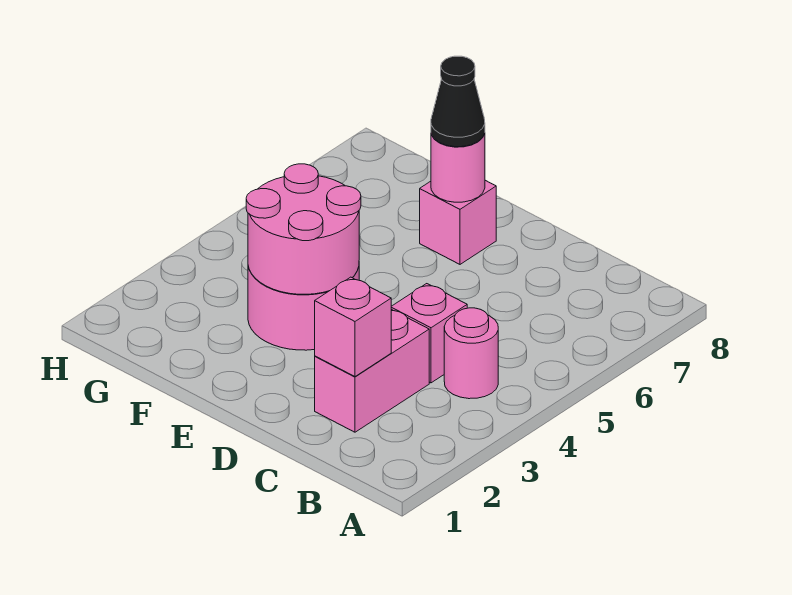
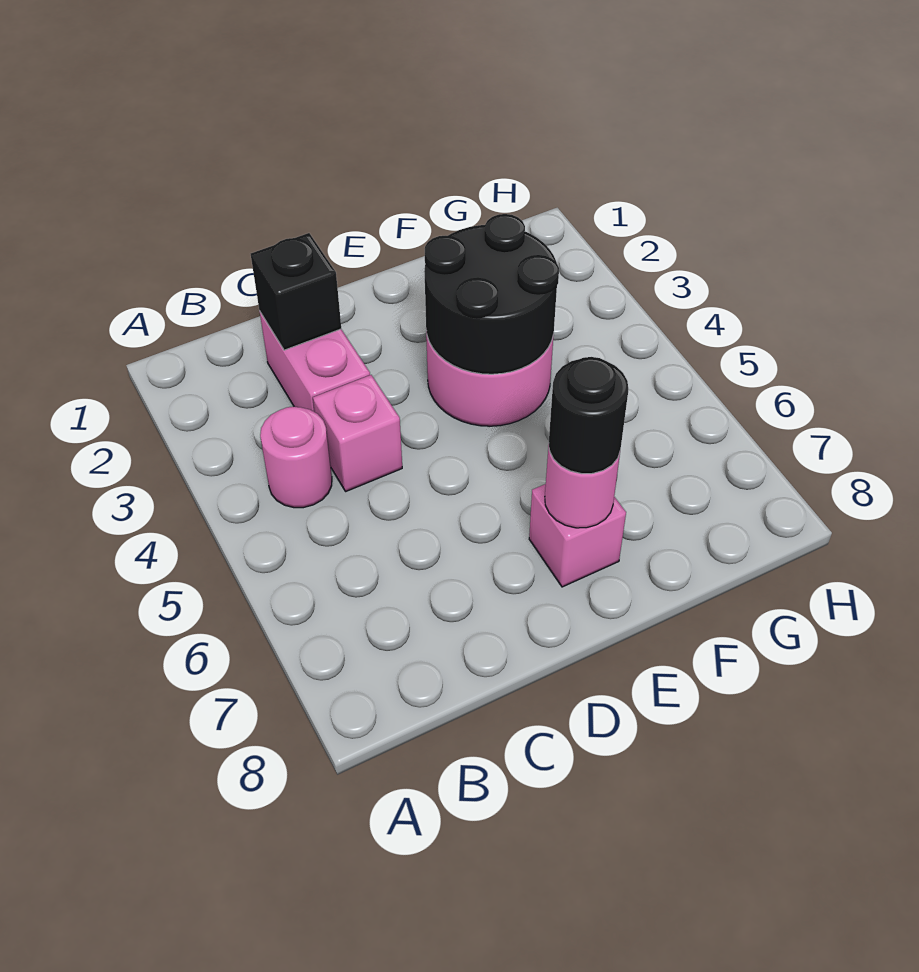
pink 1x1 brick [315,277,391,376] -> black 1x1 brick [251,233,341,350]
pink 2x2 round brick [246,164,361,294] -> black 2x2 round brick [424,214,559,374]
black 1x1 cone [431,56,485,147] -> black 1x1 round brick [549,357,628,474]

